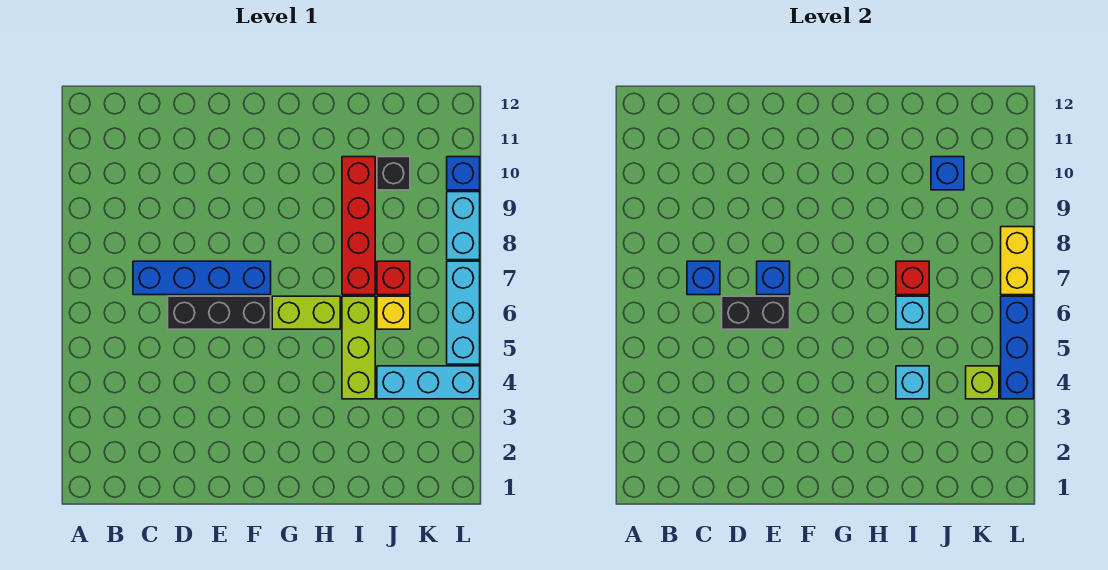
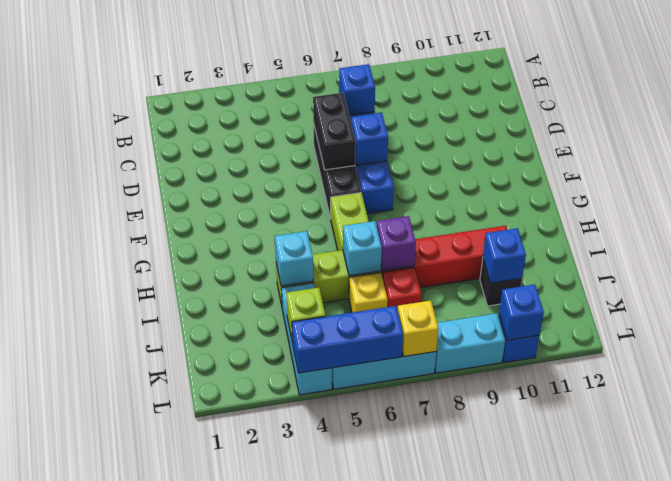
red 1x1 brick [896,261,929,295] -> purple 1x1 brick [377,216,416,271]
yellow 1x2 brick [1001,227,1034,295] -> yellow 1x1 brick [398,301,438,357]
none -> blue 1x1 brick [499,285,544,340]

